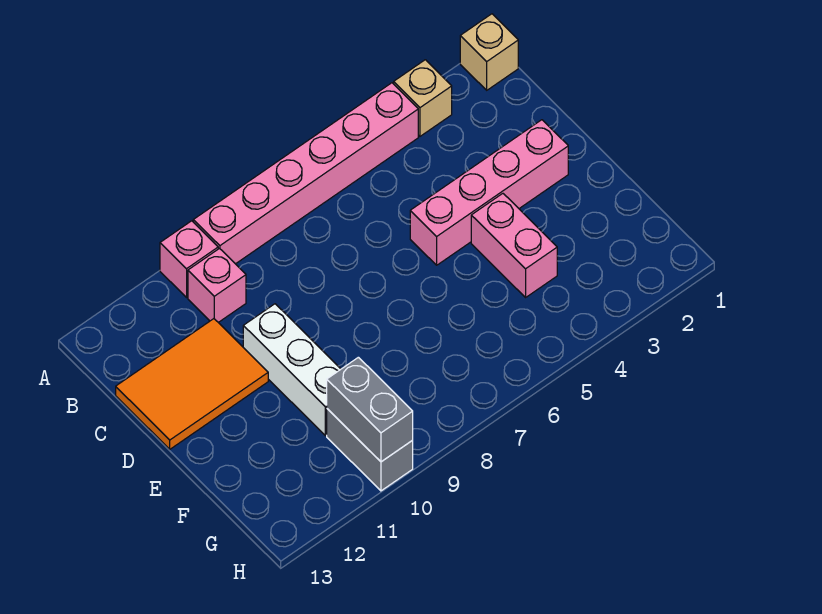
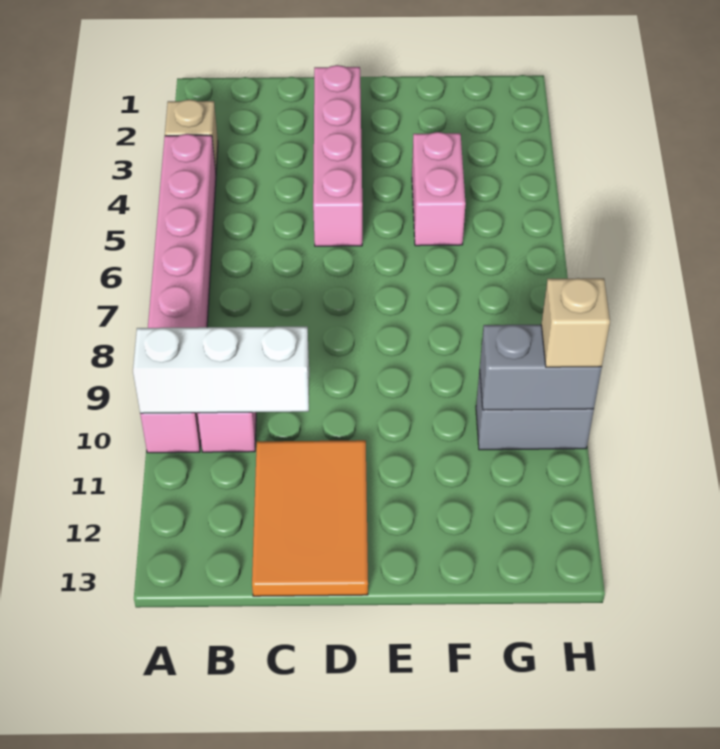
tan 1x1 brick [460,14,518,90] -> tan 1x1 brick moved to [541,278,610,367]
white 1x3 brick [243,304,341,436] -> white 1x3 brick moved to [133,327,309,413]
pink 1x2 brick [471,194,557,297] -> pink 1x2 brick turned to [412,132,466,246]

